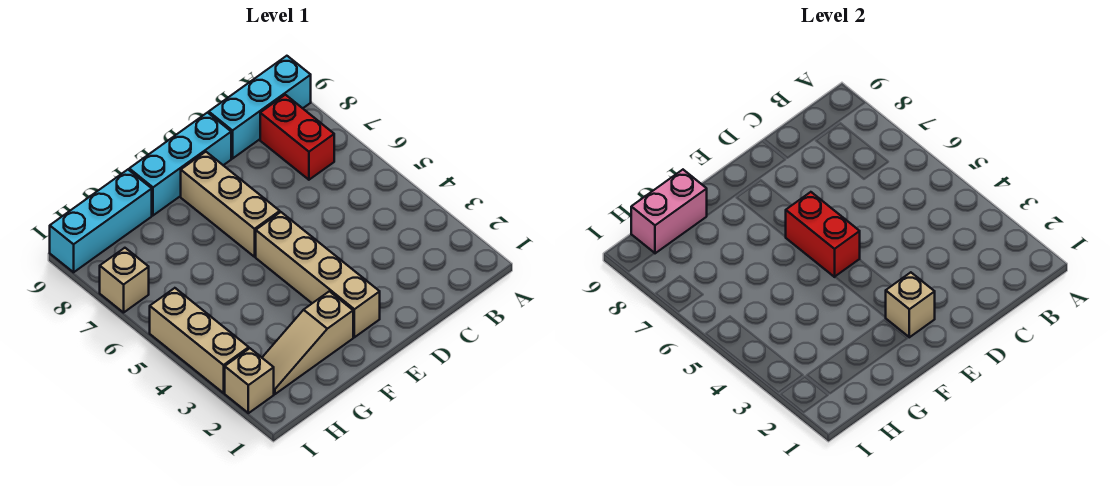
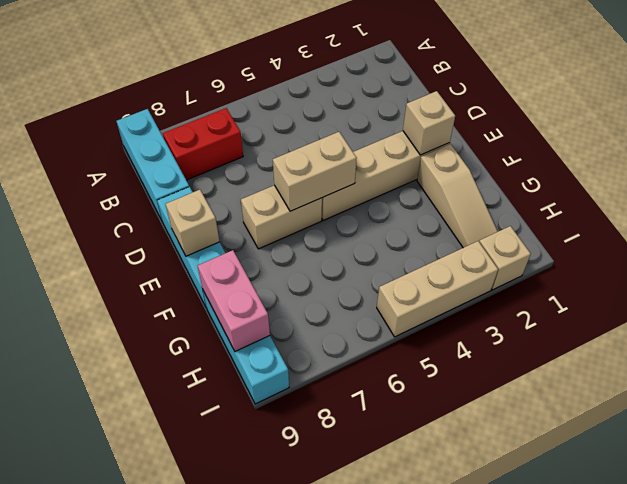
red 1x2 brick [786,192,860,277] -> tan 1x2 brick [273,132,356,211]
tan 1x3 brick [181,152,280,257] -> tan 1x2 brick [241,185,322,249]
tan 1x1 brick [100,248,149,313] -> tan 1x1 brick moved to [166,190,220,256]

